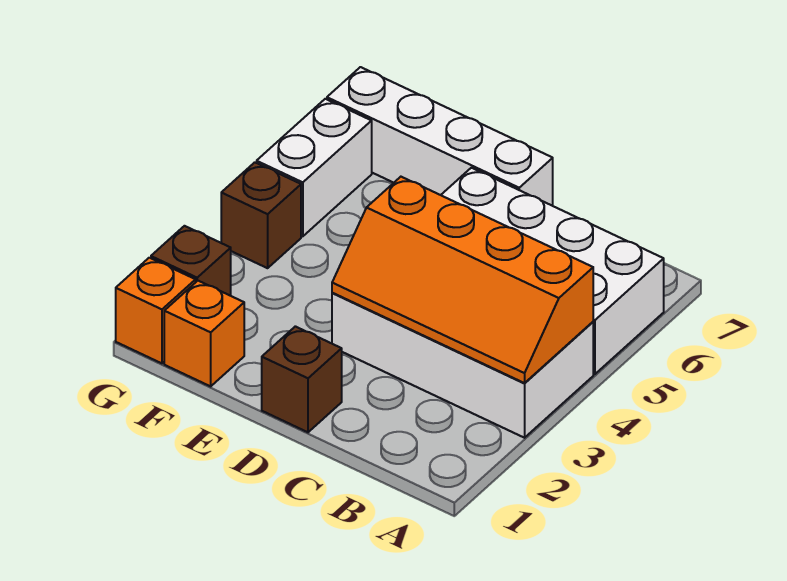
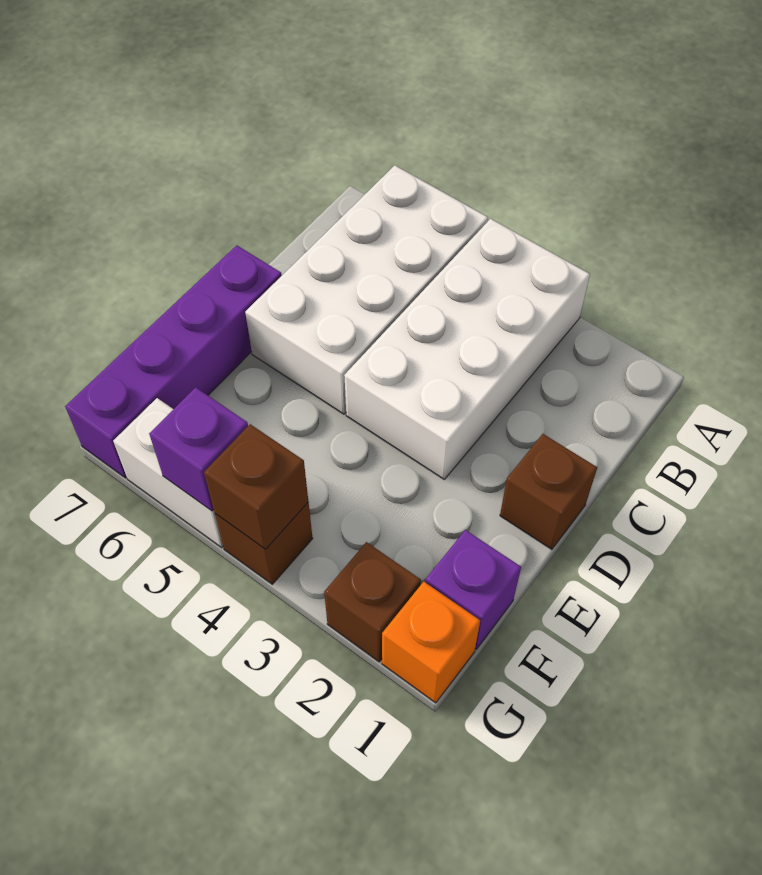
orange 2x4 slope [332,177,593,383] -> none
white 1x4 brick [327,67,553,206] -> purple 1x4 brick [65,245,282,478]
orange 1x1 brick [164,281,244,386] -> purple 1x1 brick [426,530,521,649]
none -> brown 1x1 brick [204,424,308,549]
none -> purple 1x1 brick [149,388,248,511]

